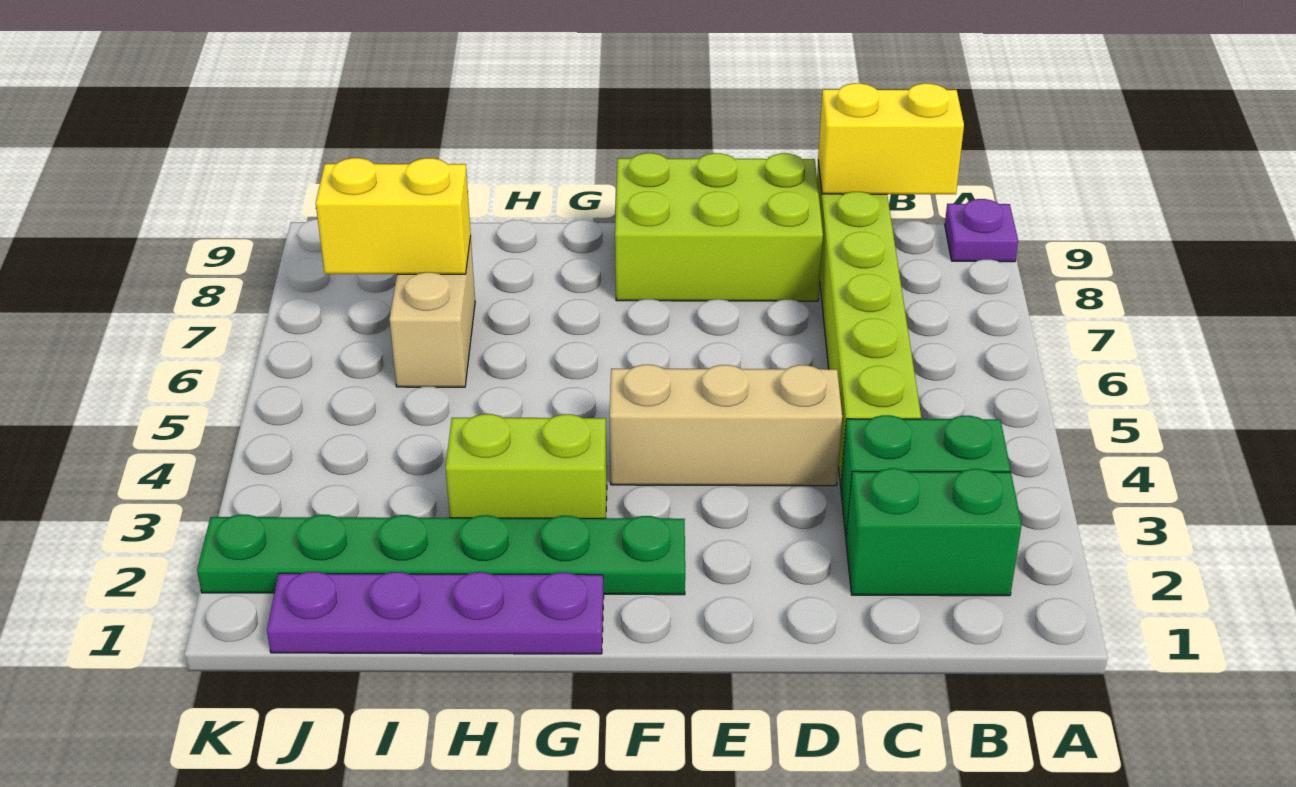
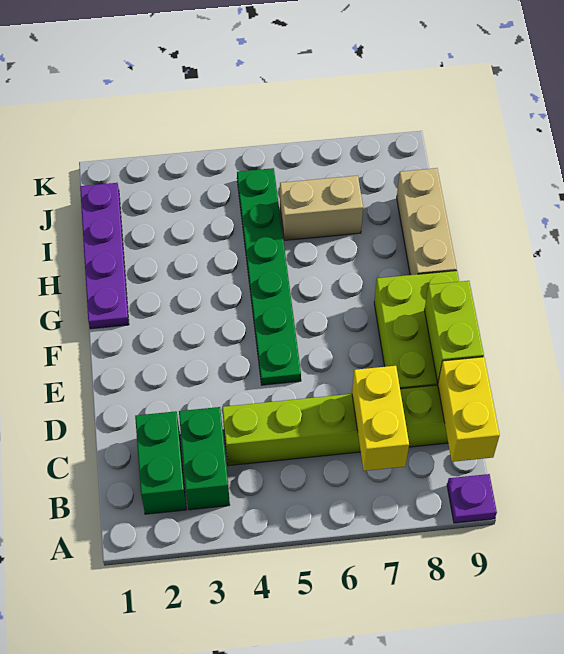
tan 1x3 brick [610,365,842,486] -> tan 1x3 brick moved to [397,168,457,275]
green 1x6 plate [197,515,685,595] -> green 1x6 plate moved to [237,168,301,385]
lime 1x2 brick [446,414,607,518] -> lime 1x2 brick moved to [425,281,484,383]
yellow 1x2 brick [316,158,471,274] -> yellow 1x2 brick moved to [352,366,409,471]

